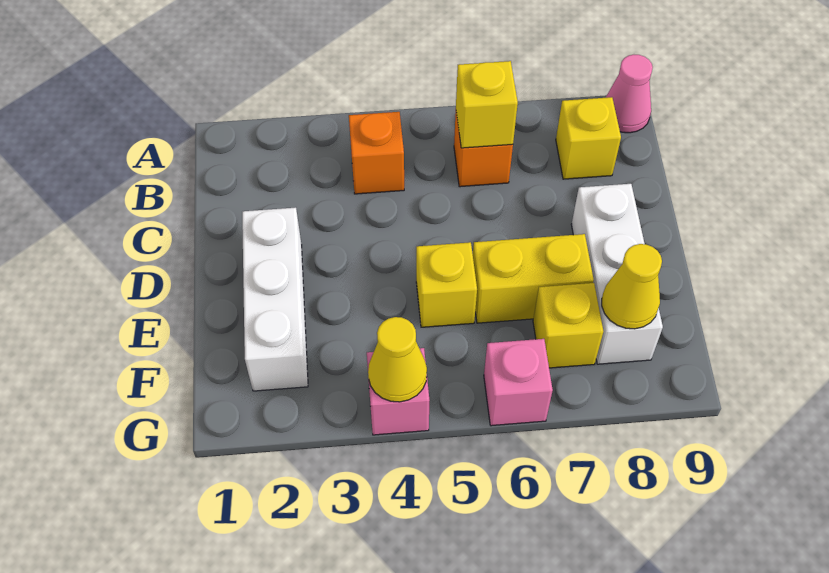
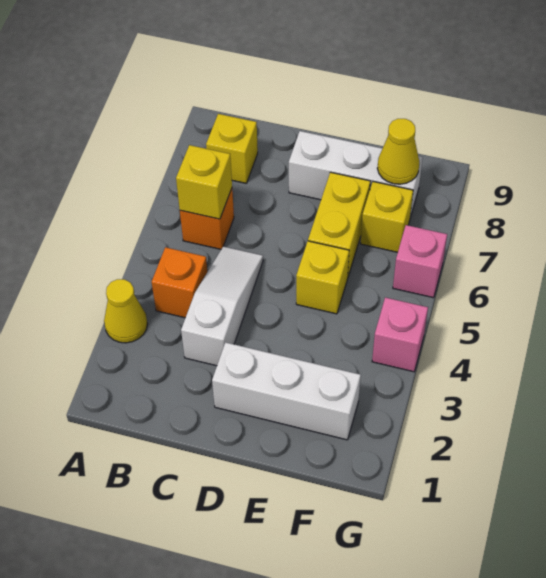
pink 1x1 cone [606,55,653,133] -> none
none -> white 1x3 slope [181,246,263,366]
yellow 1x1 cone [368,317,427,402] -> yellow 1x1 cone moved to [104,279,148,343]

